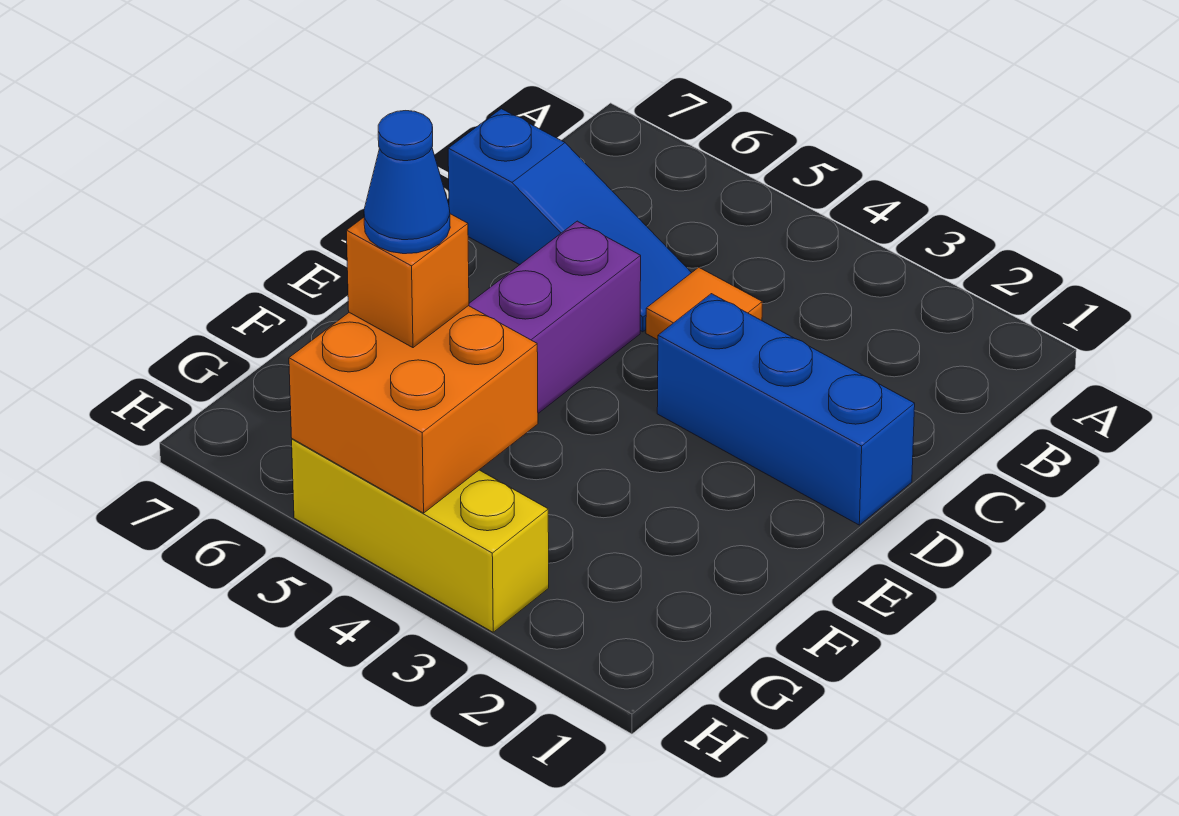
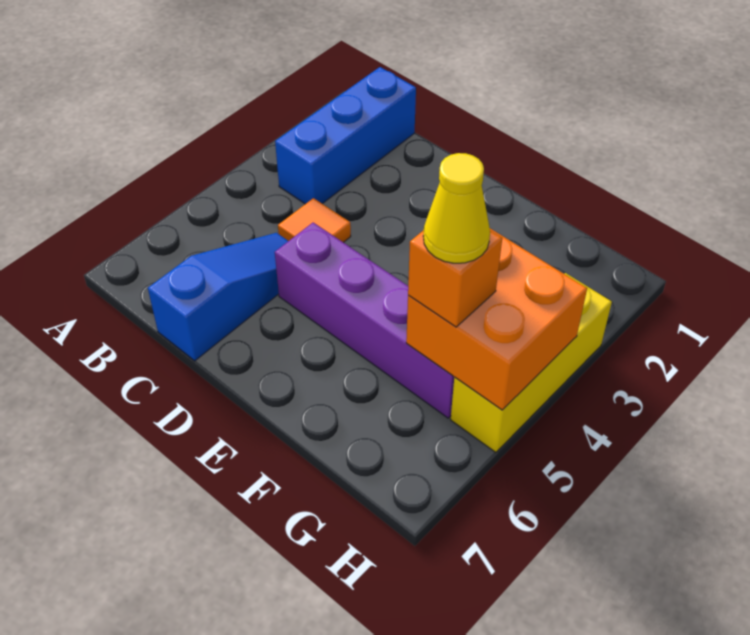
blue 1x3 brick [657,294,915,525] -> blue 1x3 brick moved to [275,67,416,204]
blue 1x1 cone [364,111,450,254] -> yellow 1x1 cone [423,153,490,263]

